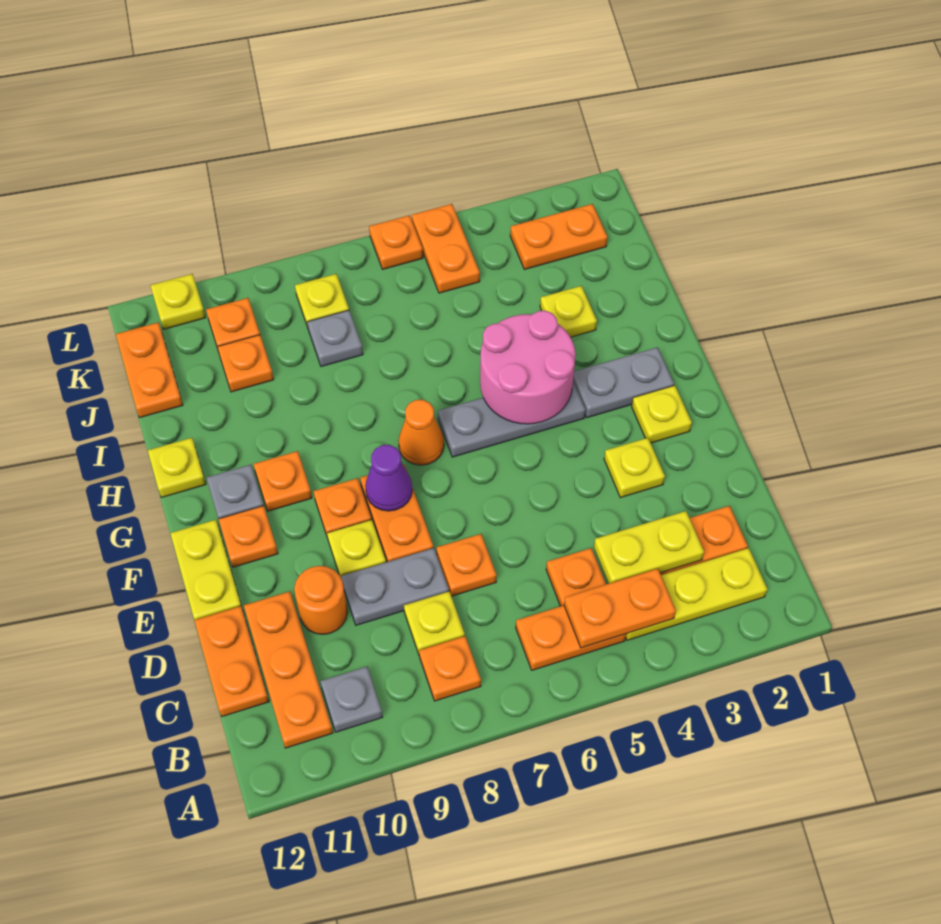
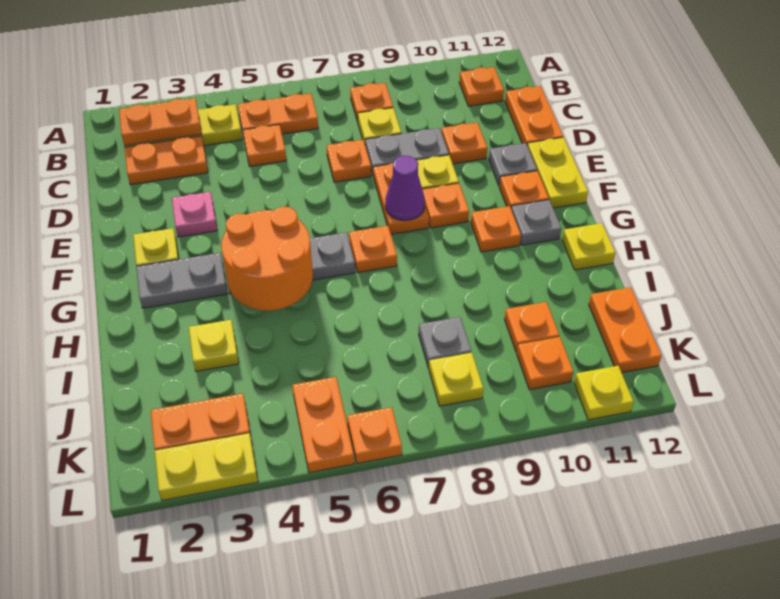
orange 1x2 plate [564,569,676,648] -> orange 1x2 plate moved to [119,98,201,146]
grey 1x1 plate [320,667,383,732] -> grey 1x1 plate moved to [489,143,537,185]
orange 1x3 plate [244,591,333,748] -> orange 1x1 plate [459,67,504,106]
yellow 1x2 plate [594,511,704,584] -> yellow 1x2 plate moved to [155,433,258,500]
orange 1x1 round brick [294,566,347,634] -> orange 1x1 plate [442,122,487,164]
yellow 1x1 plate [604,438,665,498] -> pink 1x1 plate [172,192,217,237]
pink 2x2 round brick [480,311,576,424] -> orange 2x2 round brick [221,207,313,311]
orange 1x1 cone [399,400,444,465] -> orange 1x1 plate [349,226,397,273]

